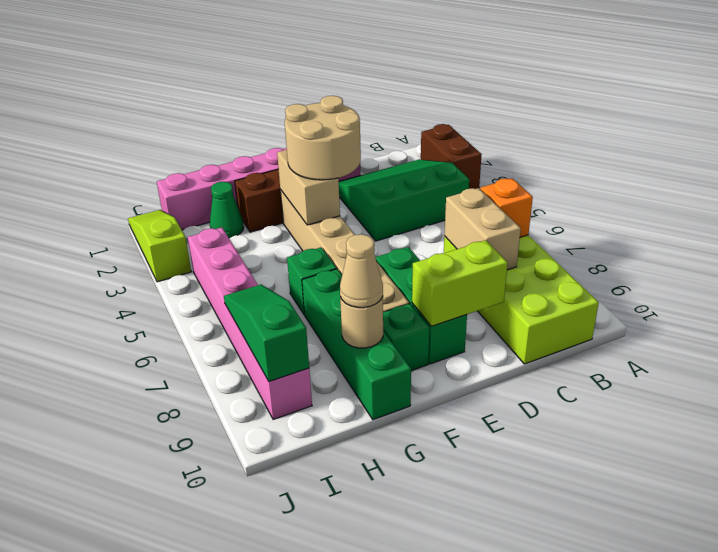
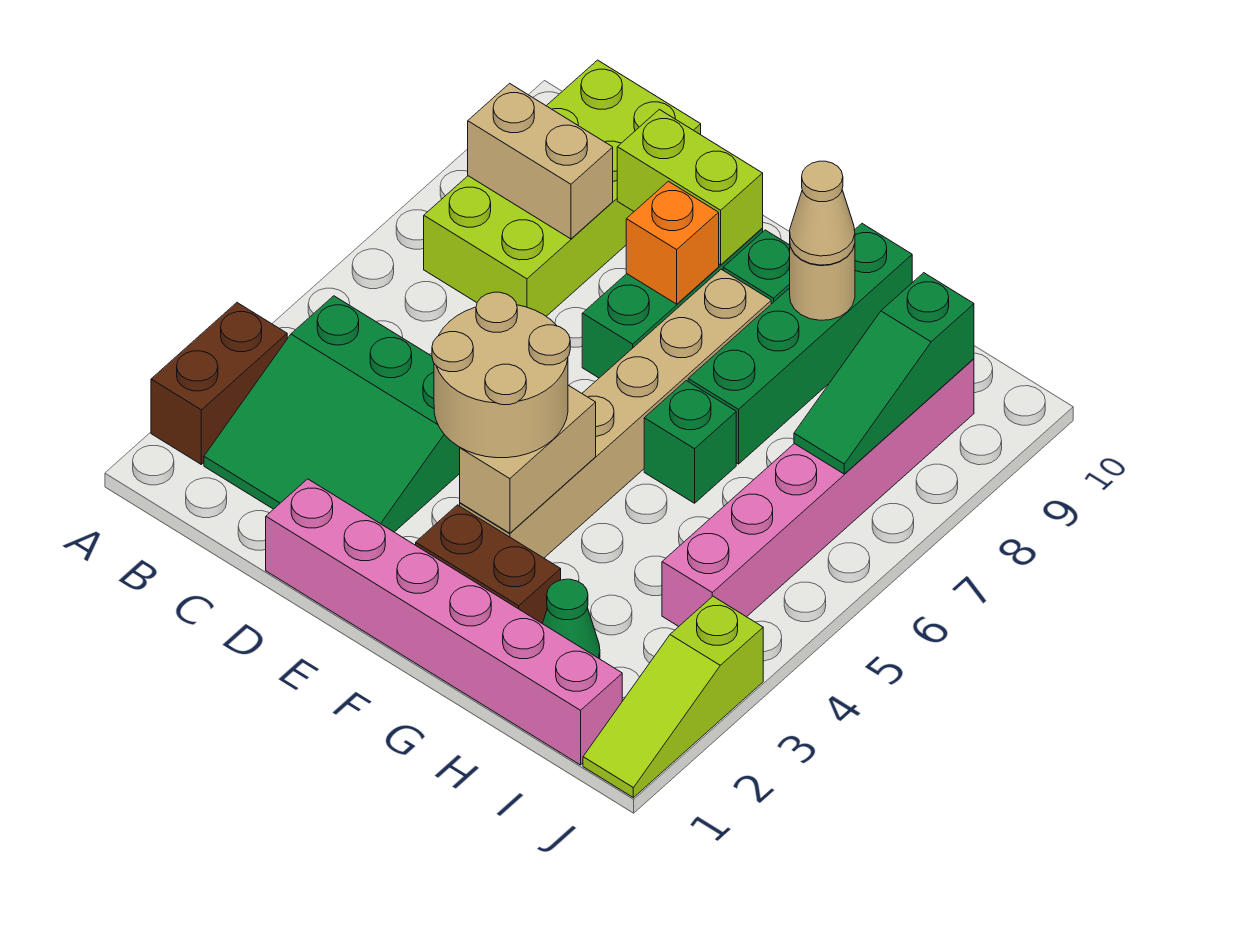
orange 1x1 brick [480,178,533,237] -> orange 1x1 brick moved to [626,181,719,304]
tan 1x2 brick [444,188,521,270] -> tan 1x2 brick turned to [468,83,613,239]

